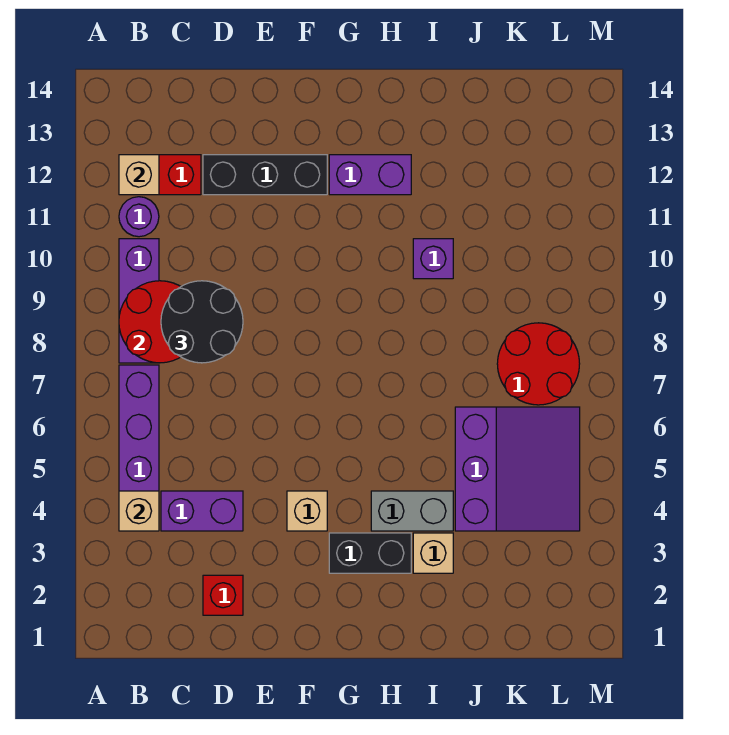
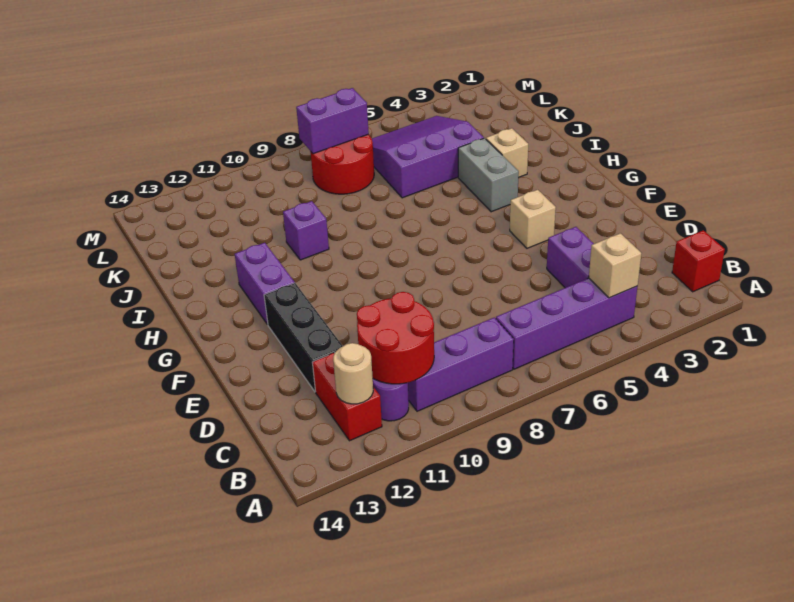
red 2x2 round brick [119,281,181,363] -> red 2x2 round brick moved to [357,292,434,384]
tan 1x1 brick [119,155,159,195] -> tan 1x1 round brick [333,343,373,404]
black 2x2 round brick [161,281,243,363] -> none
red 1x1 brick [203,575,243,615] -> red 1x1 brick moved to [672,230,725,292]
black 1x2 brick [329,533,411,573] -> none
none -> purple 1x2 brick [296,88,369,154]

